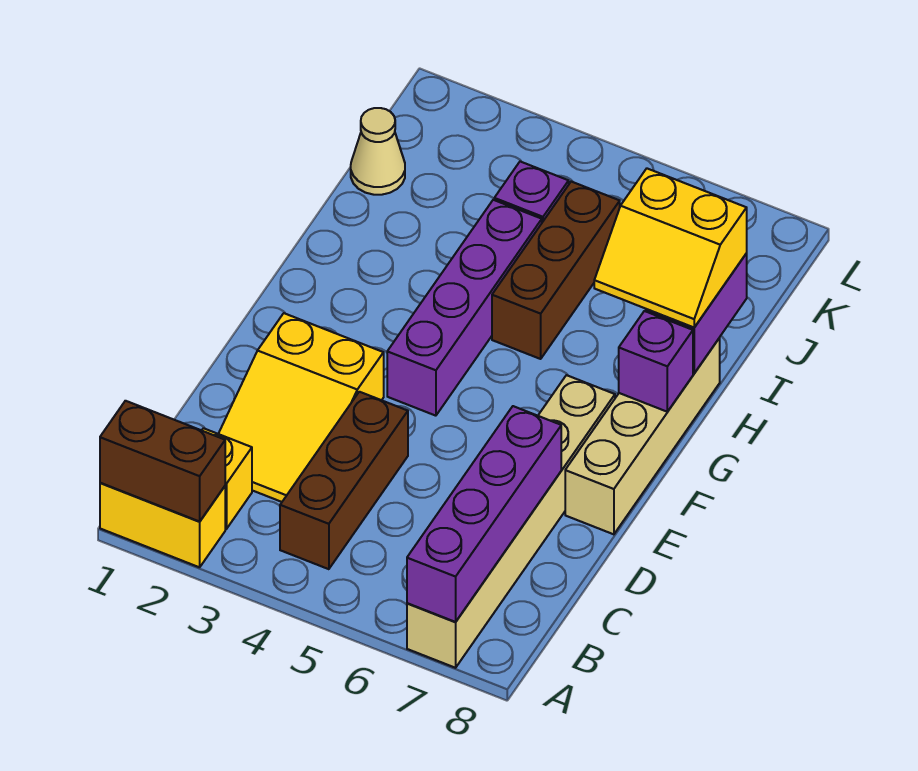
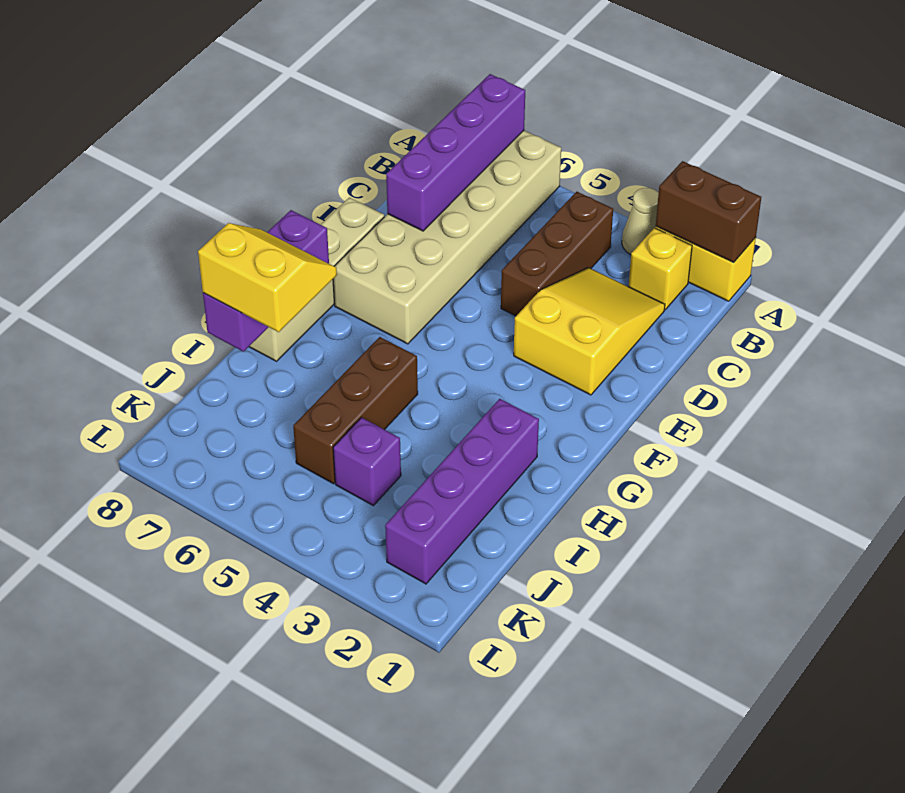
tan 1x6 brick [407,375,615,668] -> tan 2x6 brick [333,131,561,344]
purple 1x4 brick [387,200,542,416] -> purple 1x4 brick moved to [385,399,539,584]
tan 1x1 cone [351,108,405,195] -> tan 1x1 cone moved to [622,188,659,255]

